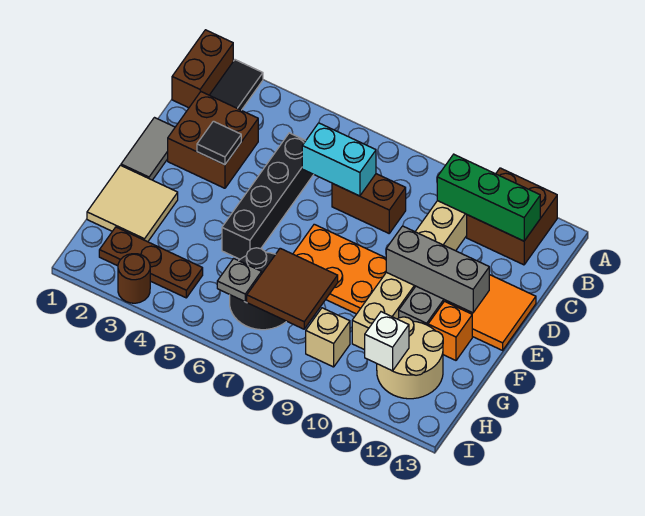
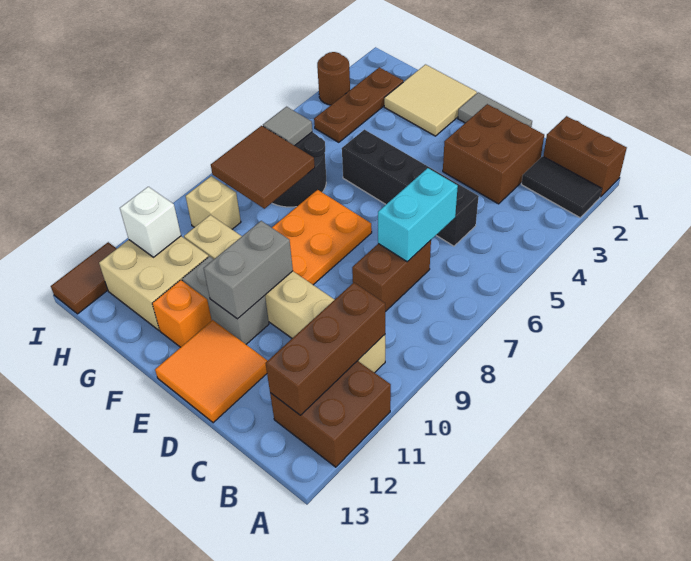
green 1x3 brick [437,154,540,241] -> brown 1x3 brick [266,283,385,415]
black 1x1 tile [197,121,241,165] -> none
grey 1x3 brick [386,226,489,313] -> grey 1x2 brick [204,221,293,319]
tan 2x2 round brick [377,317,443,399] -> tan 2x2 brick [99,236,208,330]
grey 1x1 plate [217,258,262,302] -> grey 1x1 tile [263,107,312,146]
none -> brown 1x2 tile [51,242,117,314]

